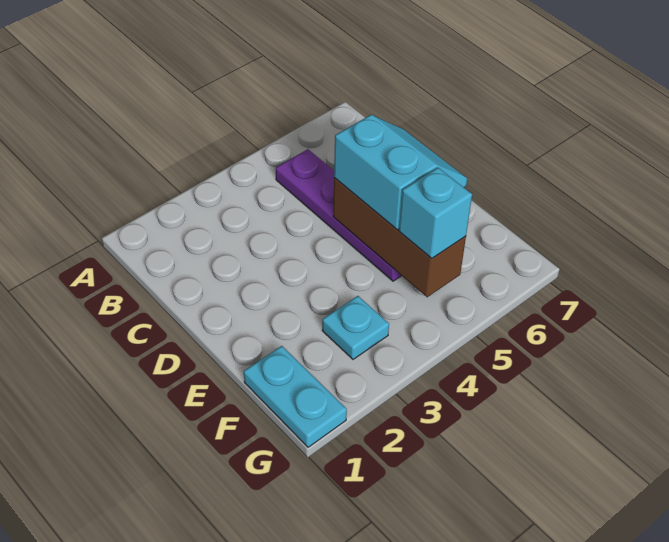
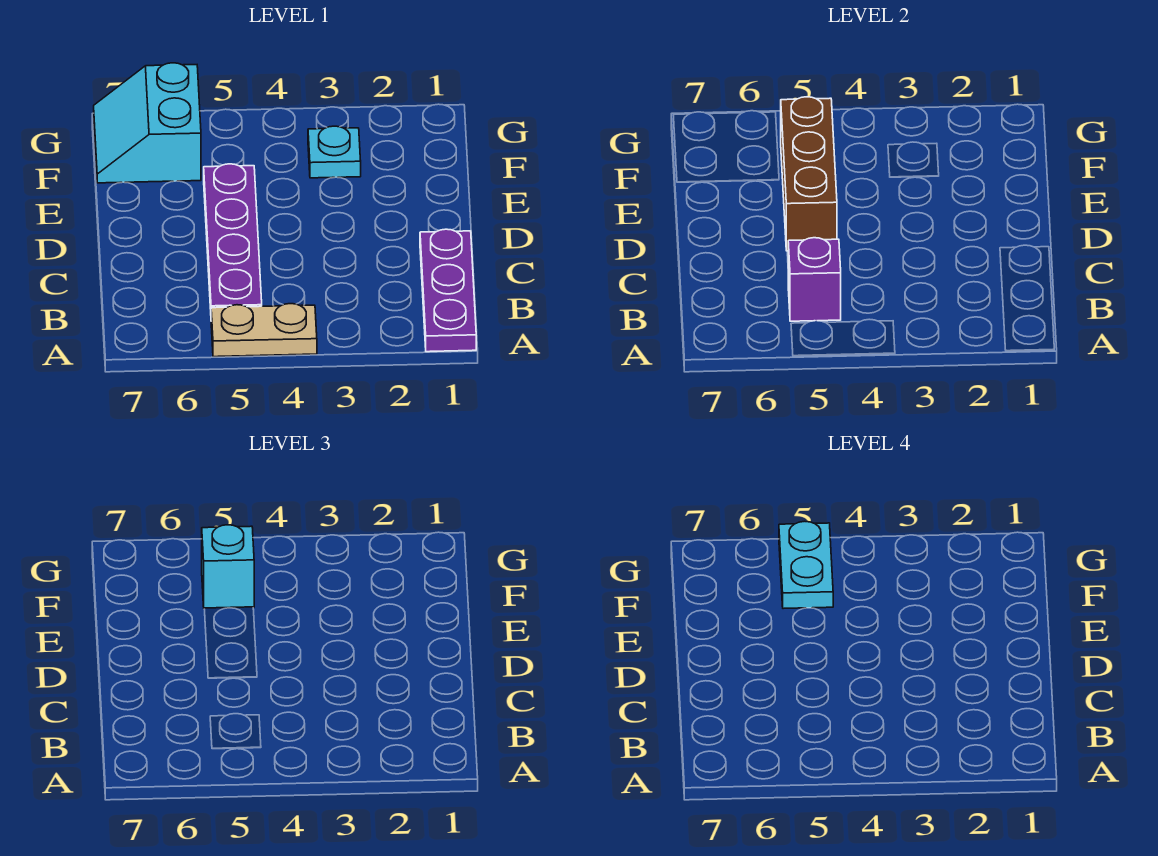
none -> purple 1x3 plate [420,229,476,352]
none -> tan 1x2 plate [211,304,317,357]
none -> purple 1x1 brick [788,238,841,321]
cyan 2x2 slope [334,115,467,230] -> cyan 2x2 slope moved to [94,63,201,183]
cyan 1x2 plate [244,346,347,447] -> cyan 1x2 plate moved to [779,521,833,609]

